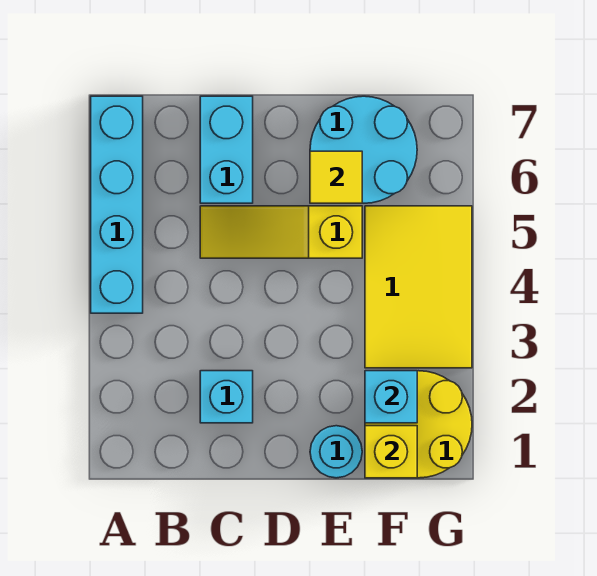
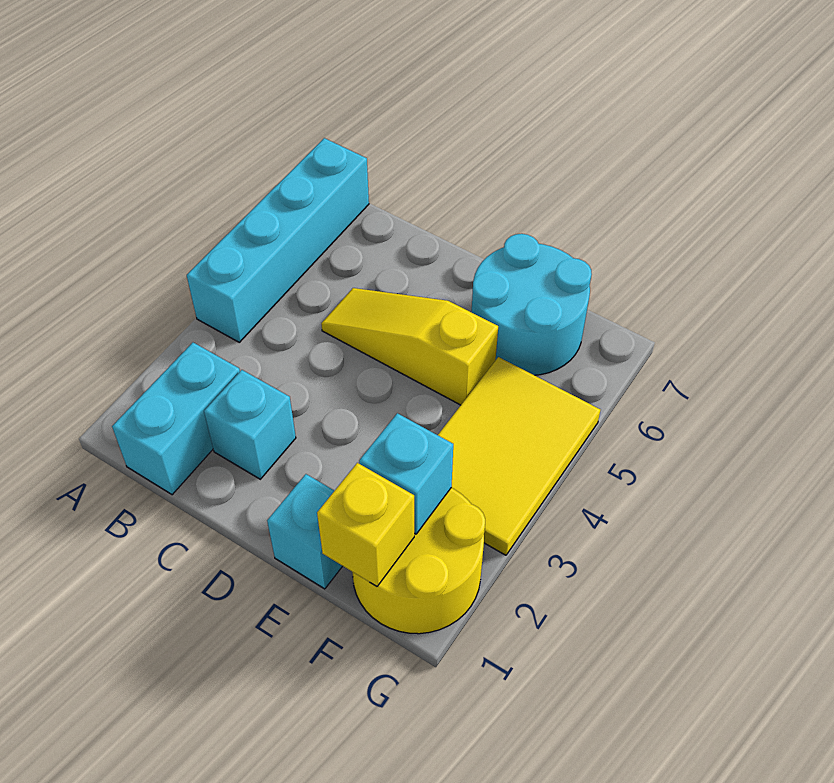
cyan 1x2 brick [200,96,253,203] -> cyan 1x2 brick moved to [112,343,240,495]
cyan 1x1 round brick [310,426,362,478] -> cyan 1x1 brick [267,474,342,589]
yellow 1x1 tile [310,151,362,203] -> none

